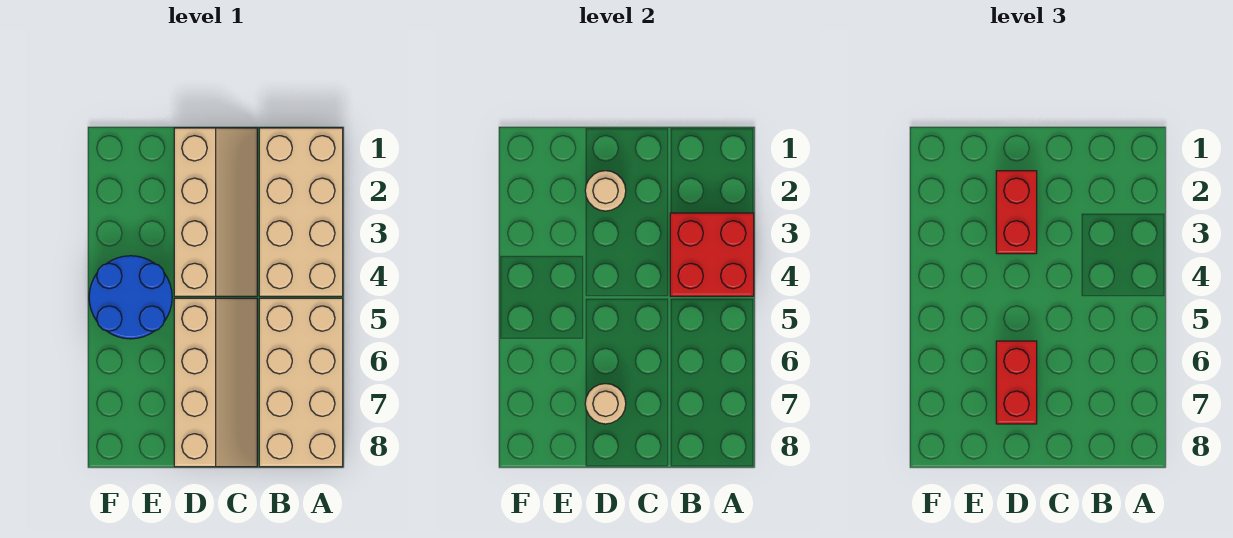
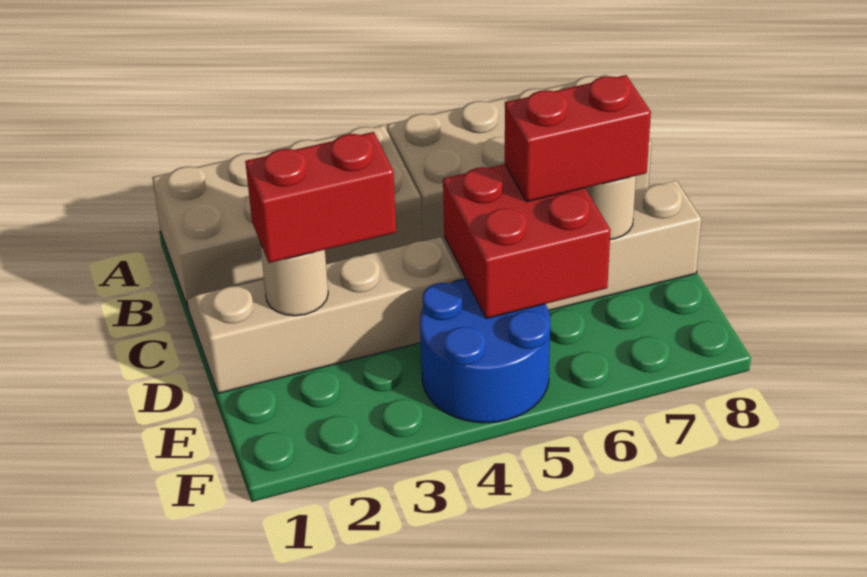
red 2x2 brick [670,213,754,296] -> red 2x2 brick moved to [443,164,611,319]

